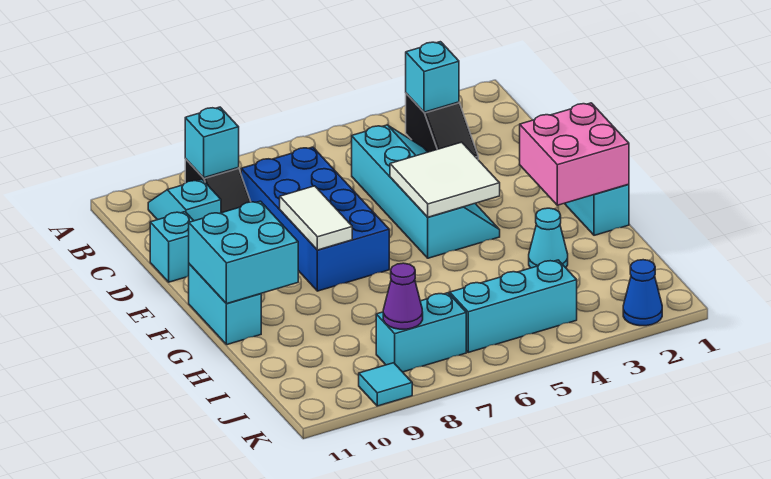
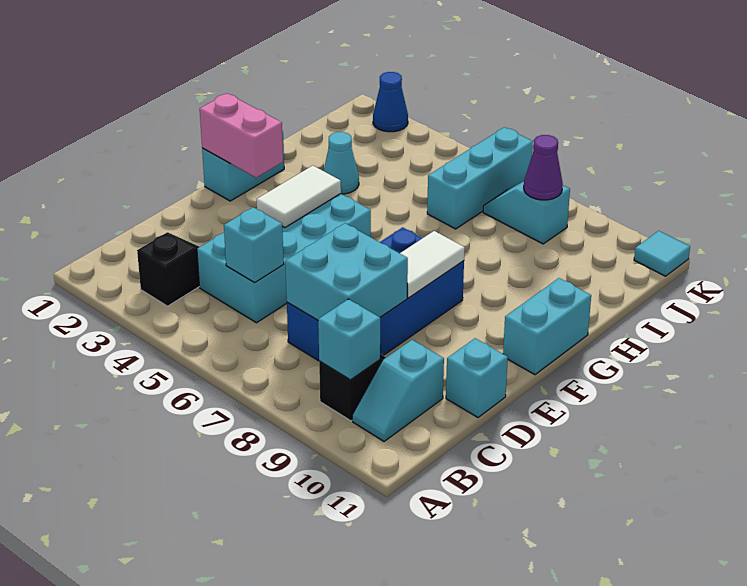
cyan 1x1 brick [406,42,459,112] -> cyan 1x1 brick moved to [224,207,284,282]
cyan 2x4 slope [352,125,500,258] -> cyan 2x4 brick [197,194,371,323]
white 2x2 tile [390,142,500,217] -> white 1x2 tile [257,166,341,228]
pink 2x2 brick [520,103,629,205] -> pink 1x2 brick [200,94,283,178]
cyan 2x2 brick [189,201,298,304] -> cyan 2x2 brick moved to [285,223,408,320]
cyan 1x3 brick [450,260,577,352] -> cyan 1x3 brick turned to [427,127,533,229]
cyan 1x2 brick [376,293,466,372] -> cyan 1x2 slope [483,181,570,244]
cyan 1x1 tile [359,363,412,406] -> cyan 1x1 tile moved to [634,231,690,276]

